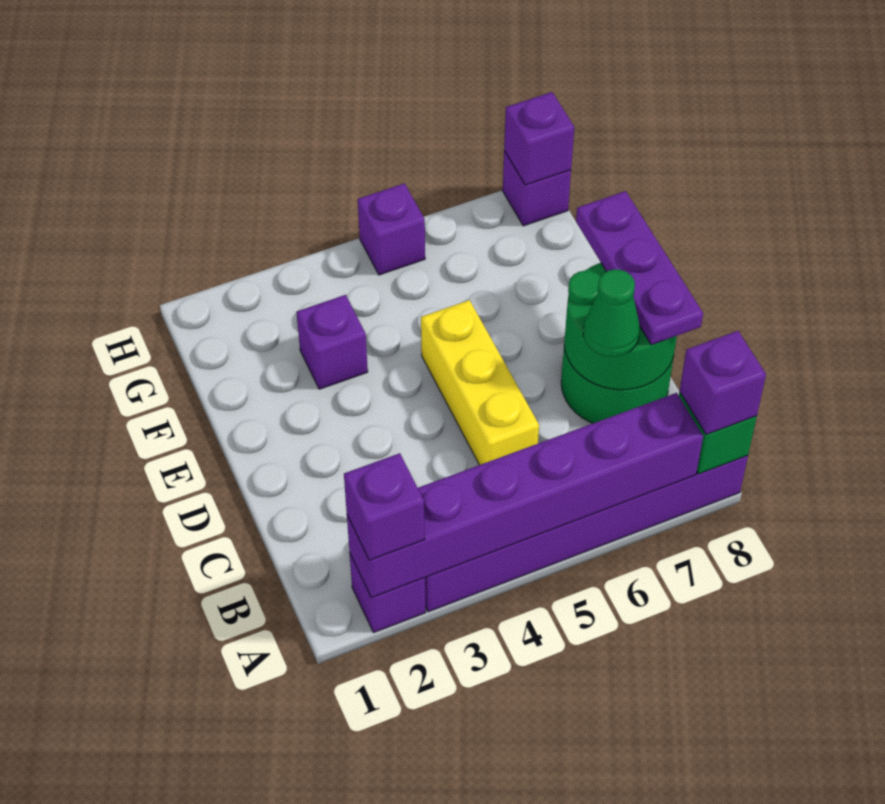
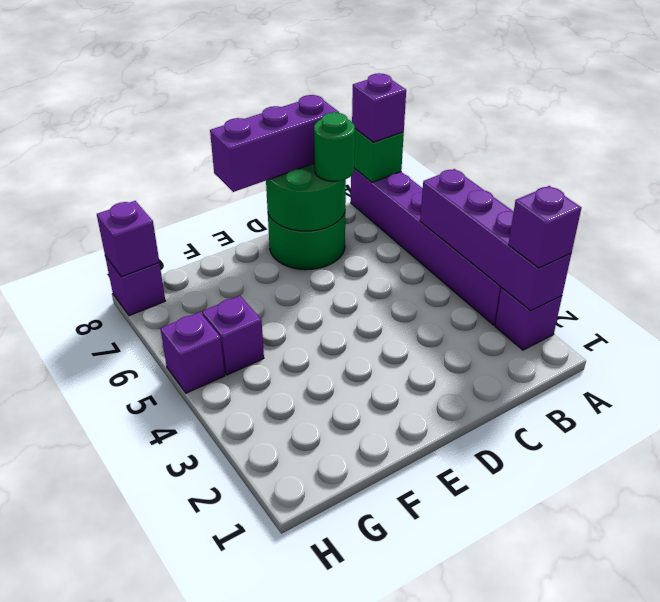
purple 1x6 brick [347,393,703,598] -> purple 1x4 brick [420,169,571,311]
yellow 1x3 brick [421,300,539,465] -> none
green 1x1 cone [583,269,640,357] -> green 1x1 round brick [314,112,355,181]
purple 1x3 plate [576,191,703,345] -> purple 1x3 brick [210,95,339,192]
purple 1x1 brick [296,295,368,389] -> purple 1x1 brick moved to [202,296,264,375]

